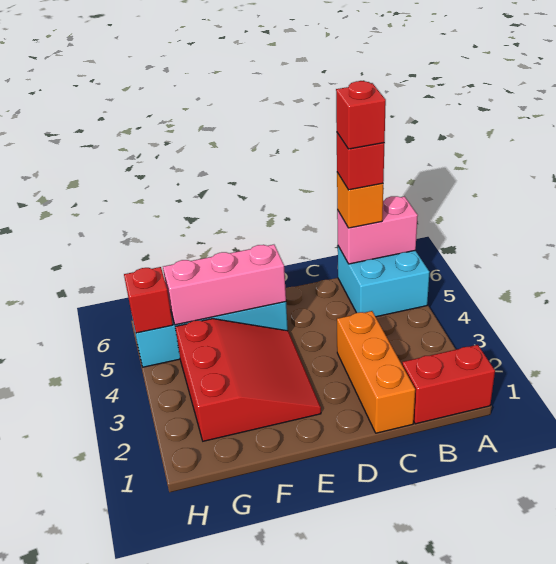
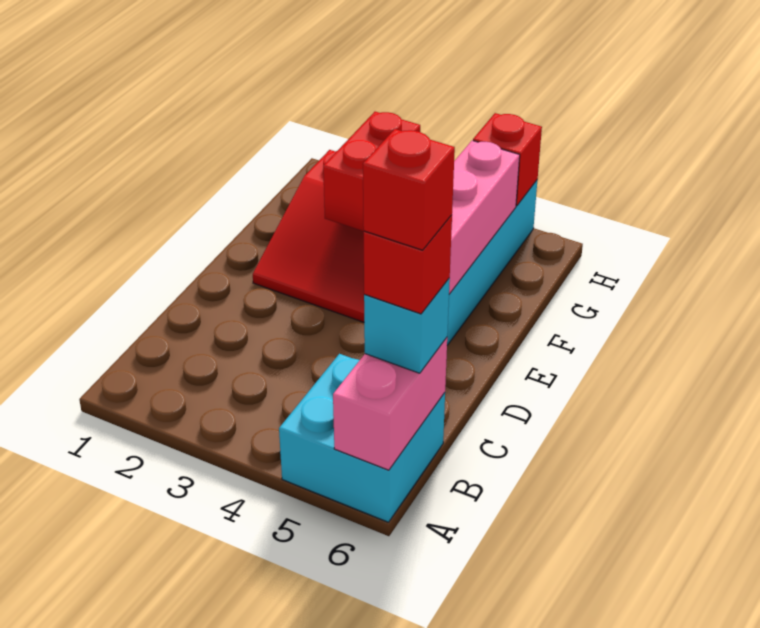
red 1x2 brick [402,345,495,424] -> red 1x2 brick moved to [323,112,420,231]
orange 1x1 brick [337,172,383,228] -> cyan 1x1 brick [364,278,450,373]
orange 1x3 brick [337,311,415,433] -> none

